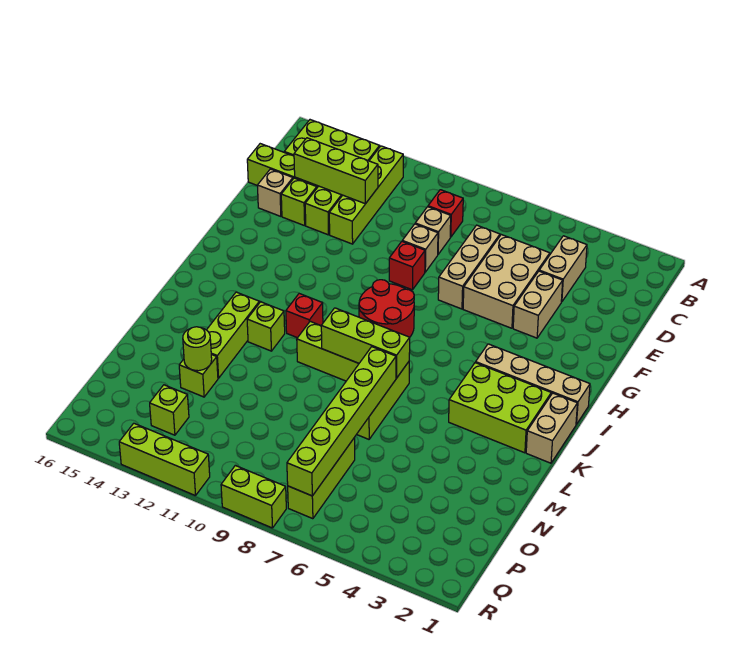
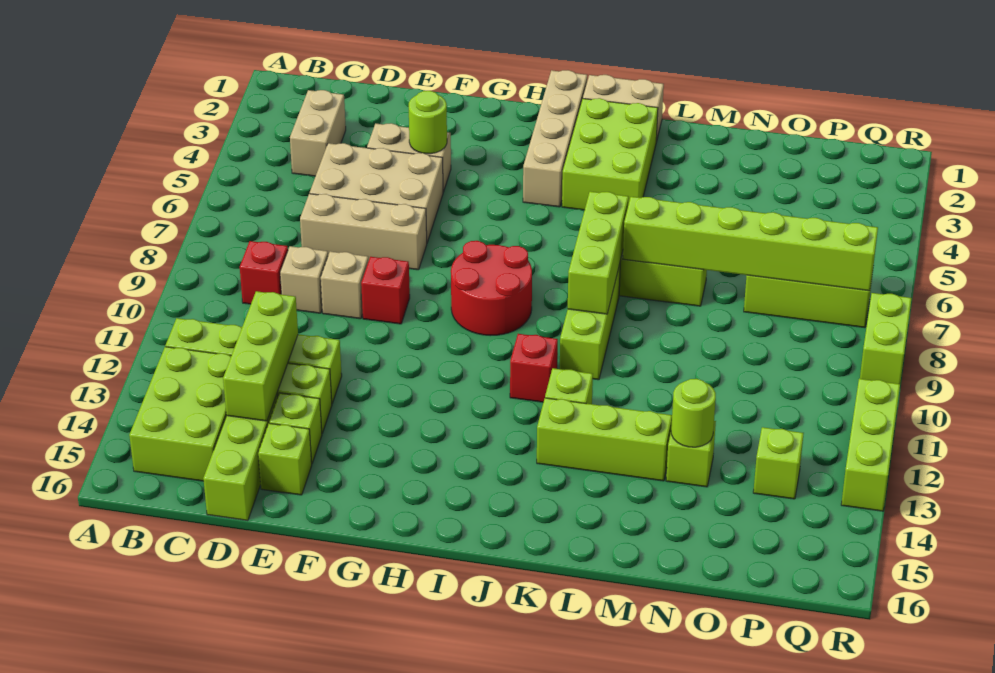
tan 1x2 brick [539,236,587,302] -> tan 1x2 brick turned to [290,90,346,176]
tan 1x1 brick [257,169,293,216] -> lime 1x1 brick [258,423,312,495]
none -> lime 1x1 round brick [409,91,447,154]

